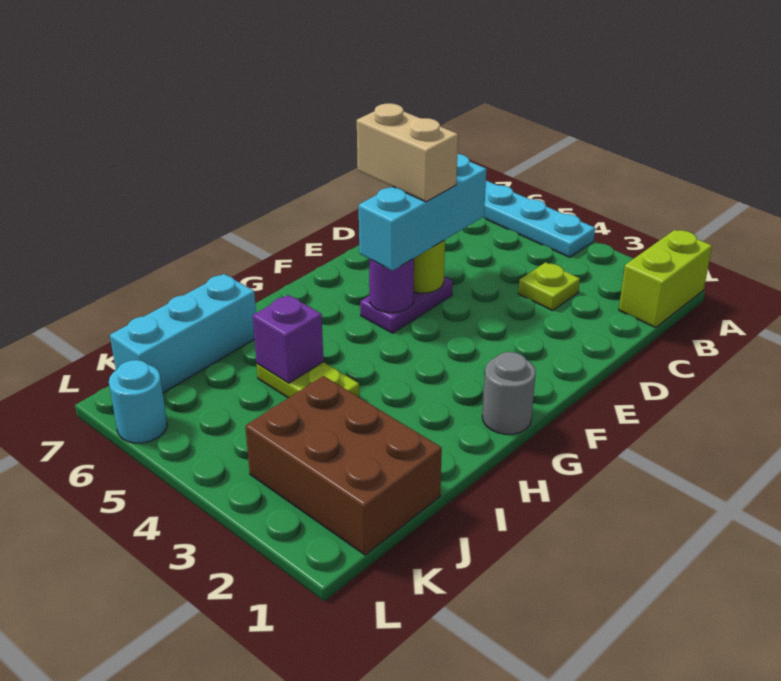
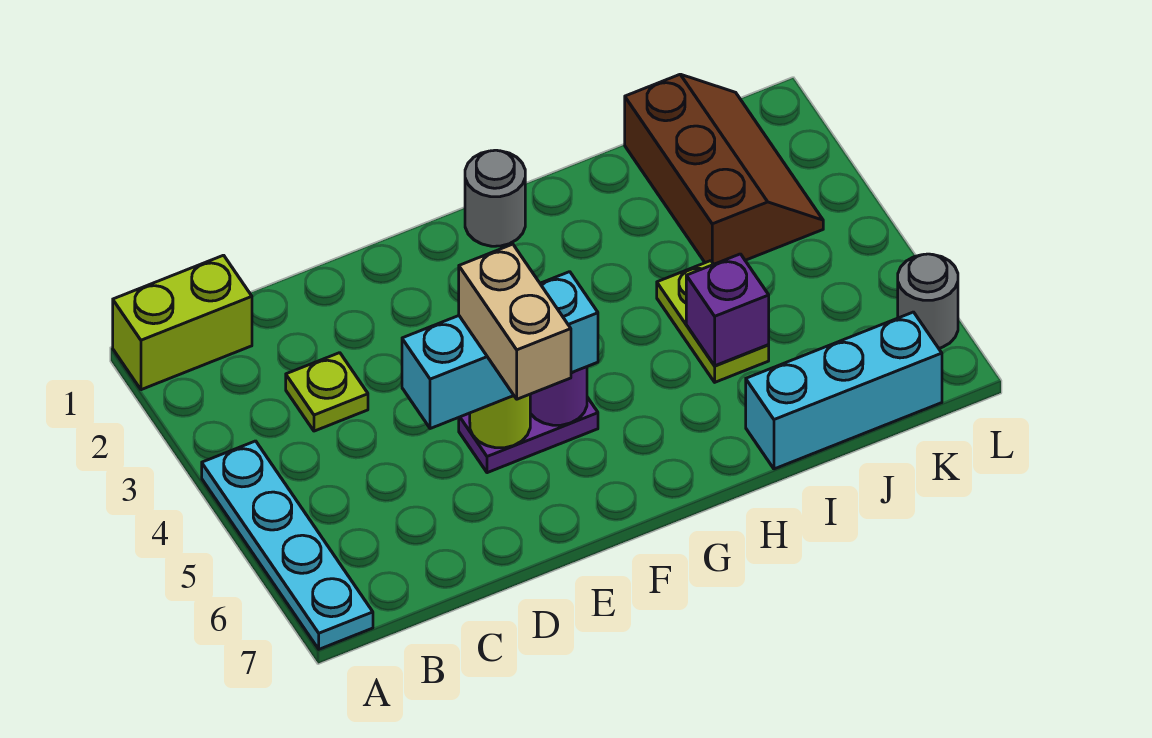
brown 2x3 brick [245,376,442,555] -> brown 2x3 slope [625,74,823,264]
cyan 1x1 round brick [109,360,167,443] -> grey 1x1 round brick [898,254,958,348]

